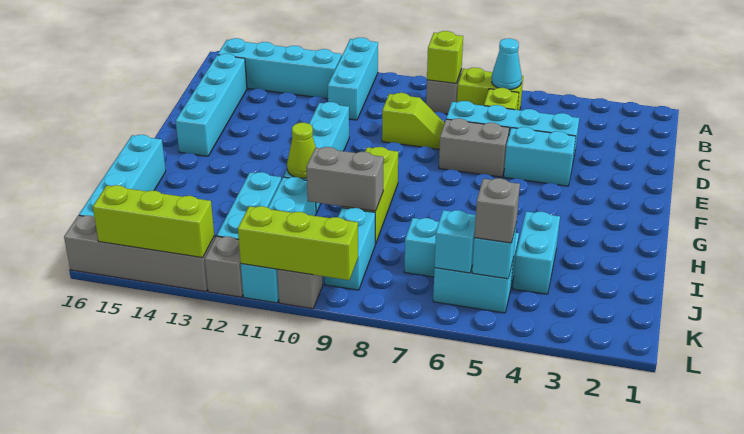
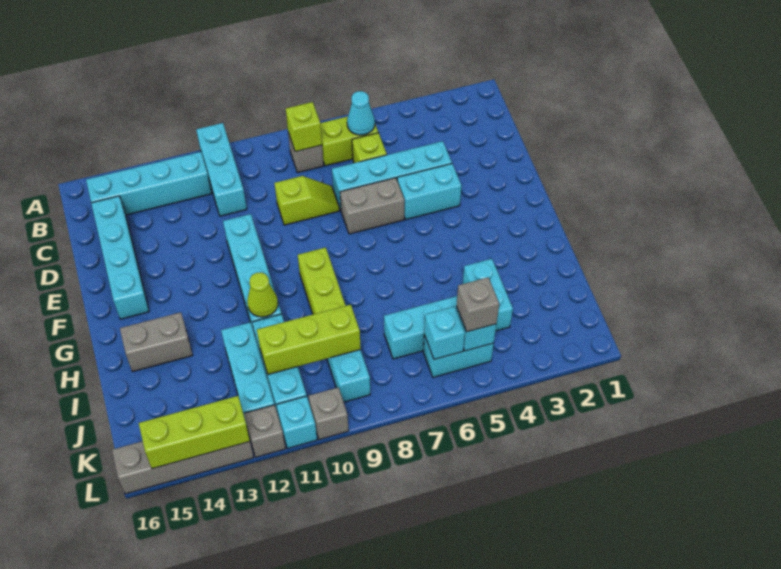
cyan 1x4 brick [79,135,166,217] -> none
grey 1x2 brick [306,147,384,211] -> grey 1x2 brick moved to [120,312,193,372]
lime 1x3 brick [238,206,358,280] -> lime 1x3 brick moved to [257,305,361,374]

